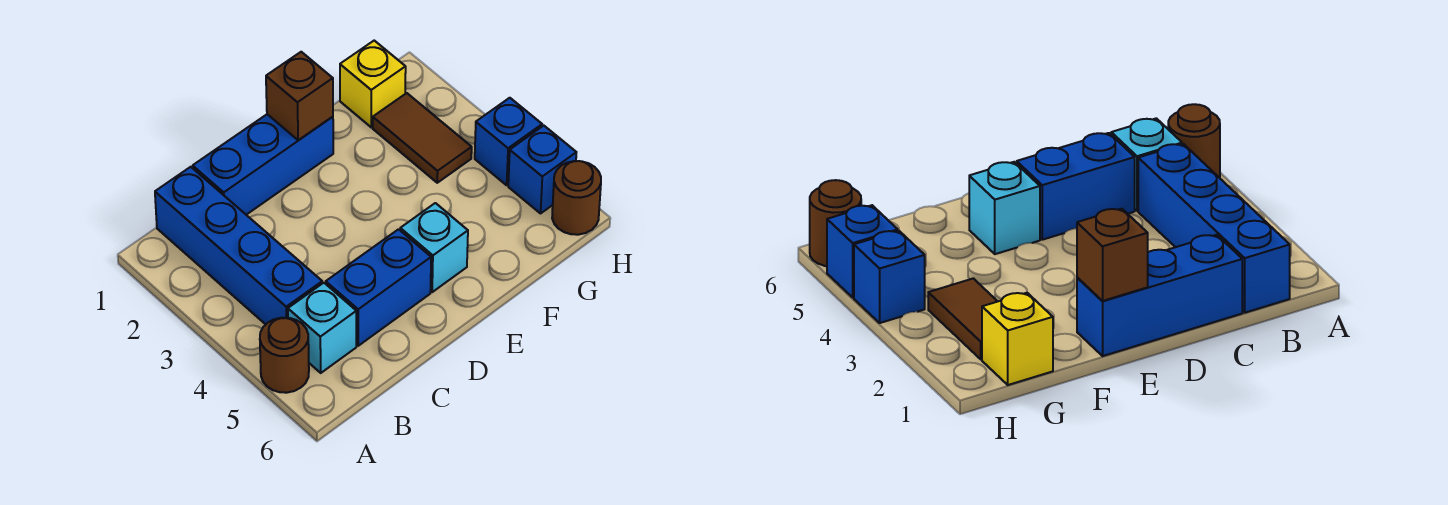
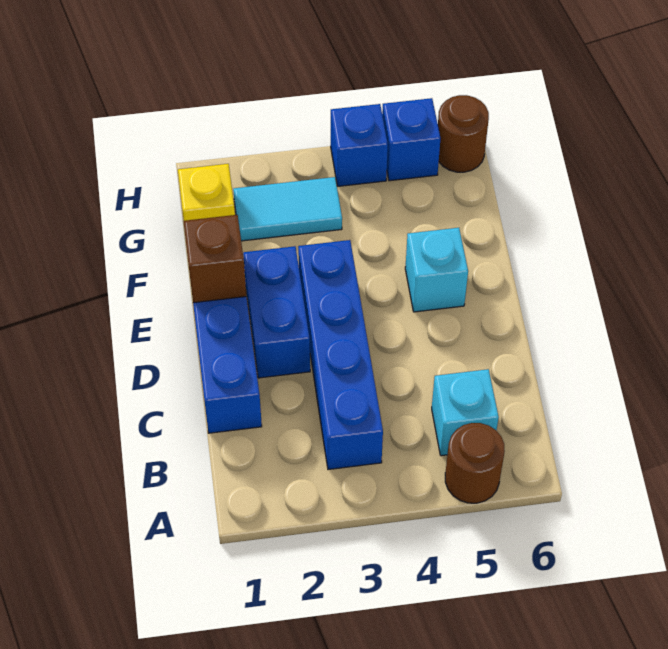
blue 1x4 brick [155,167,322,324] -> blue 1x4 brick turned to [298,240,383,469]
blue 1x2 brick [326,229,431,346] -> blue 1x2 brick moved to [243,246,310,378]
brown 1x2 tile [373,93,472,183] -> cyan 1x2 tile [233,177,342,241]

